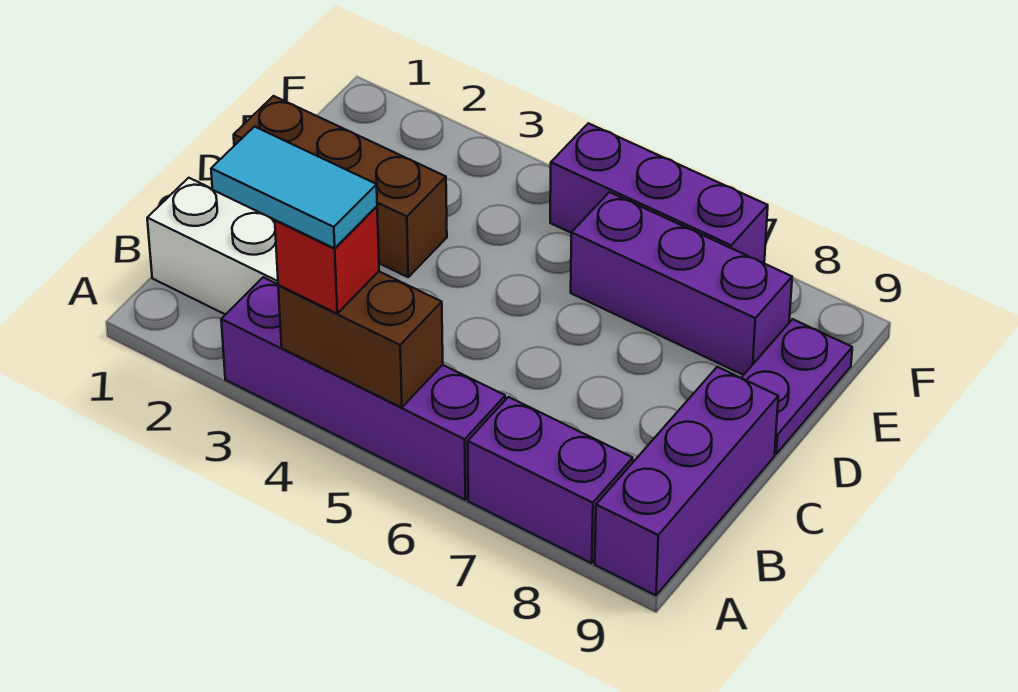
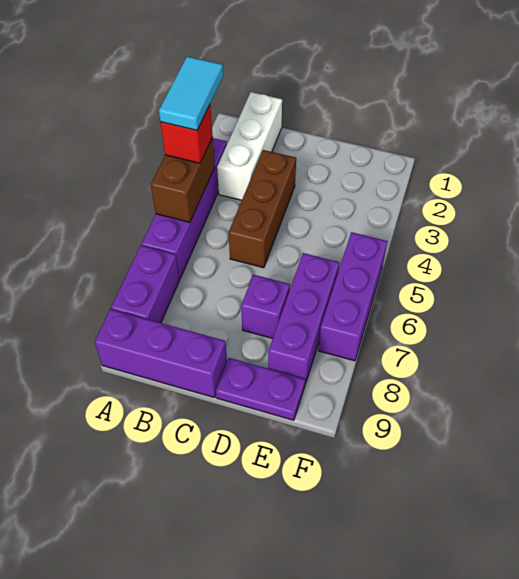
brown 1x3 brick [234,96,447,277] -> brown 1x3 brick moved to [229,150,296,268]
none -> purple 1x1 brick [241,275,290,339]

